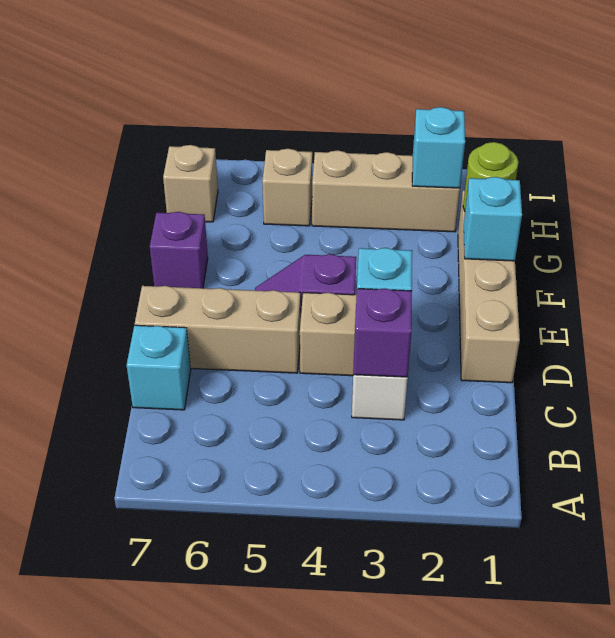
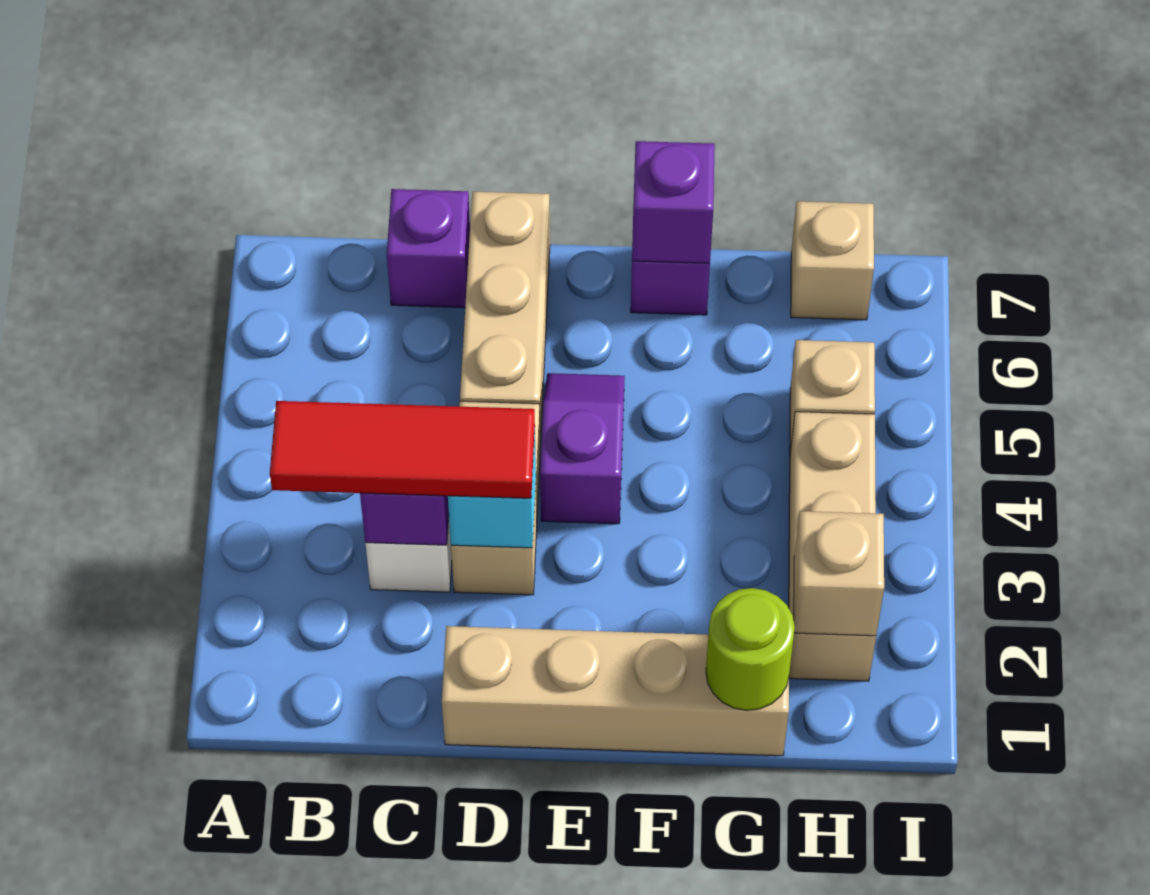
none -> red 1x3 tile [270,401,535,498]
cyan 1x1 brick [127,325,191,410] -> purple 1x1 brick [387,189,470,308]
cyan 1x1 brick [464,177,522,261] -> none
none -> purple 1x1 brick [632,141,715,263]
cyan 1x1 brick [412,107,465,188] -> tan 1x1 brick [794,511,884,636]

